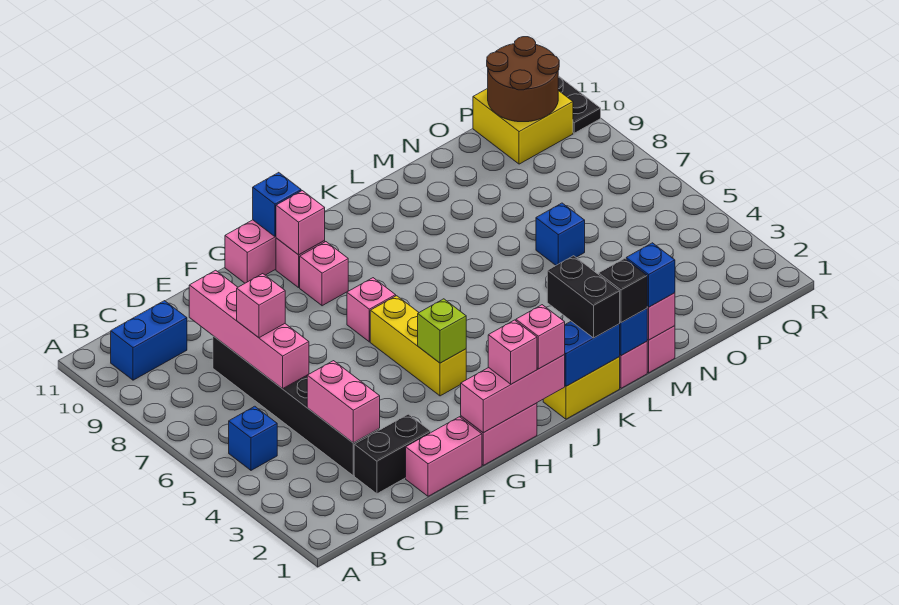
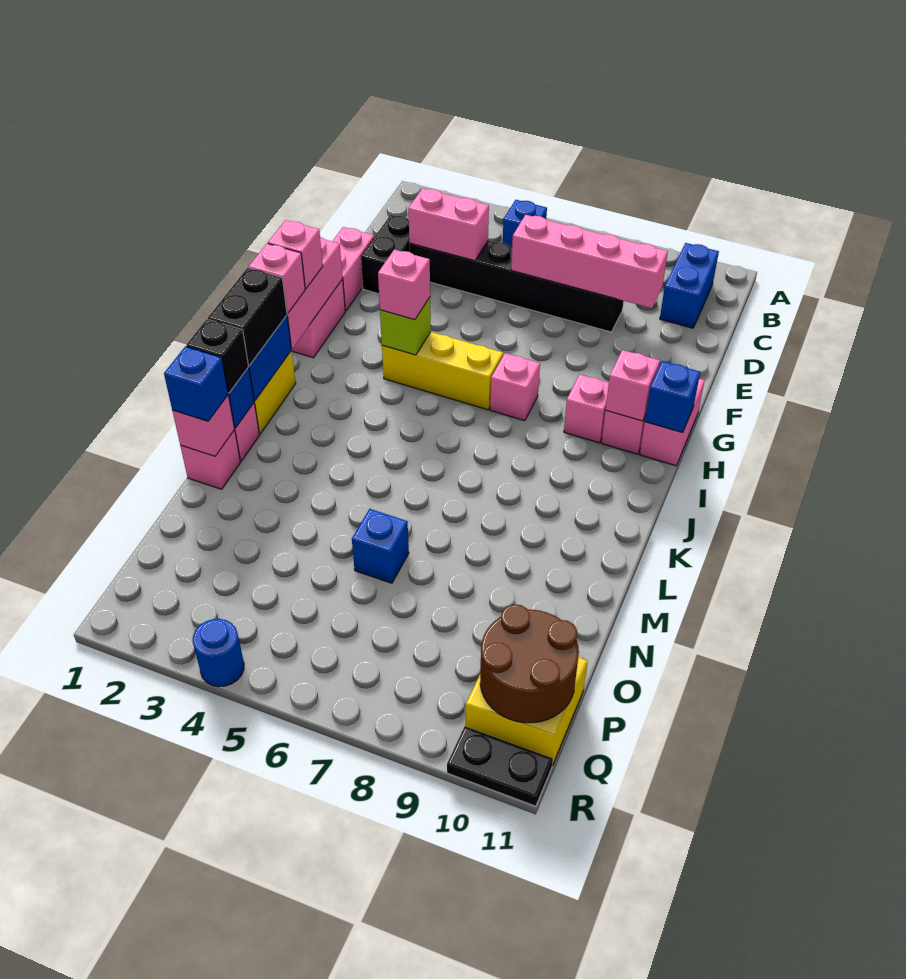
pink 1x1 brick [237,274,285,338] -> pink 1x1 brick moved to [378,250,430,320]
black 1x2 brick [547,256,620,338] -> black 1x2 brick turned to [208,268,287,365]
none -> blue 1x1 round brick [193,619,244,687]

